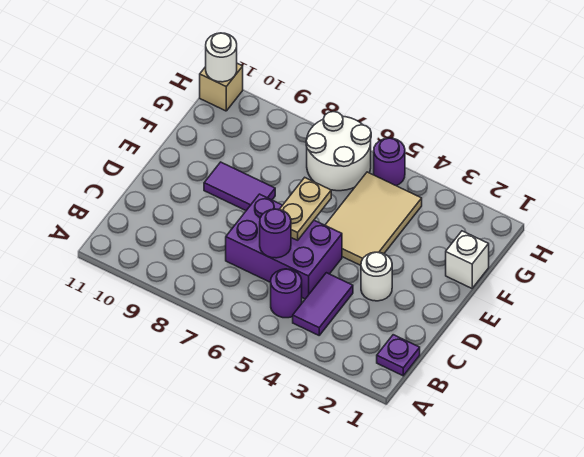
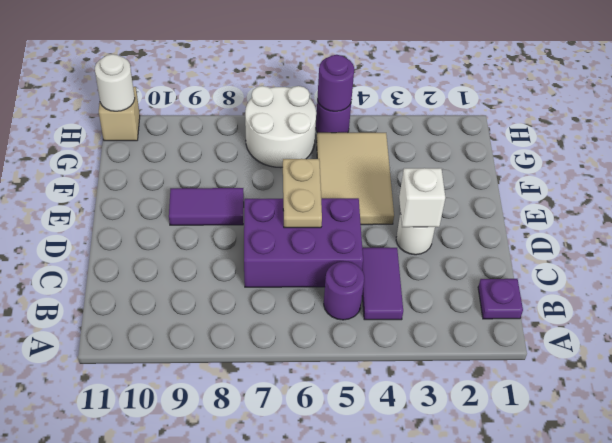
purple 1x1 round brick [260,209,291,258] -> purple 1x1 round brick moved to [317,55,354,111]
white 1x1 brick [446,231,489,288] -> white 1x1 brick moved to [399,168,446,227]

